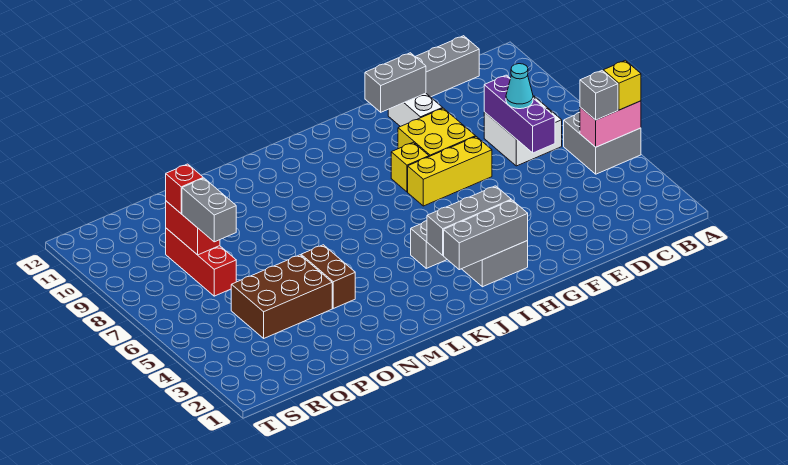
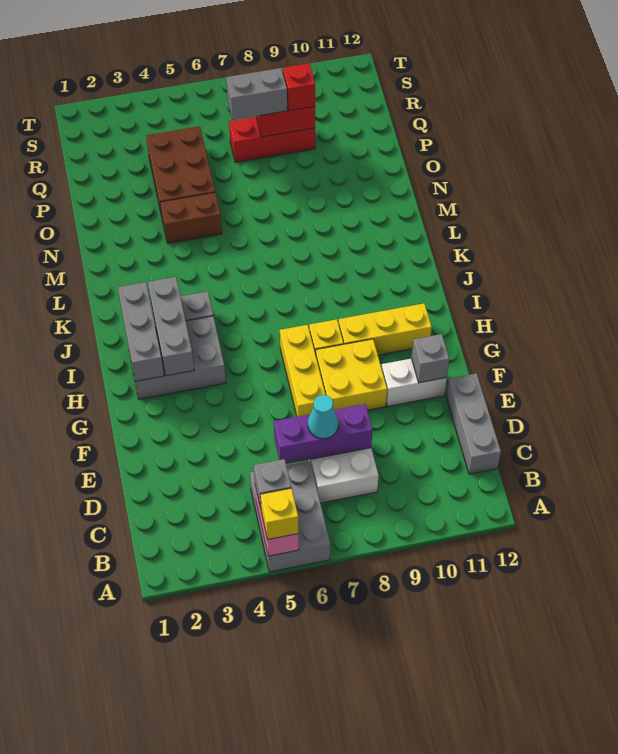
grey 2x2 brick [564,112,641,174] -> grey 2x3 brick [250,461,330,572]
grey 1x2 brick [365,53,426,112] -> grey 1x1 brick [411,334,449,383]
none -> yellow 1x3 brick [338,304,432,355]

